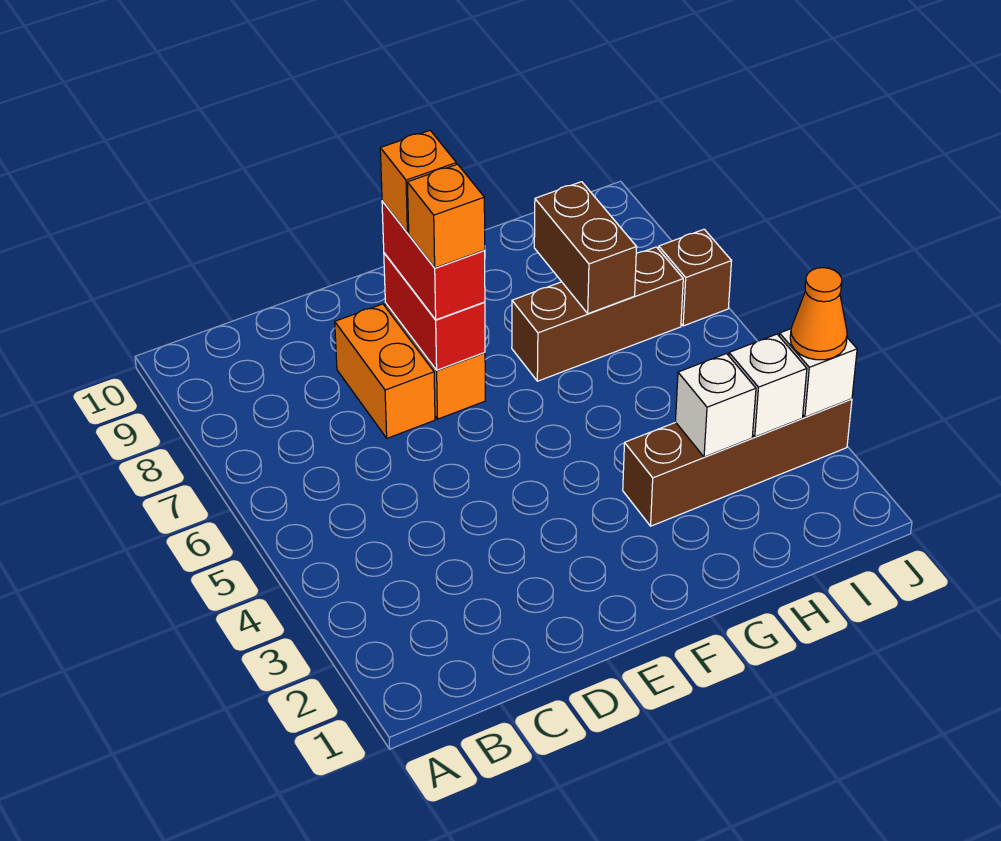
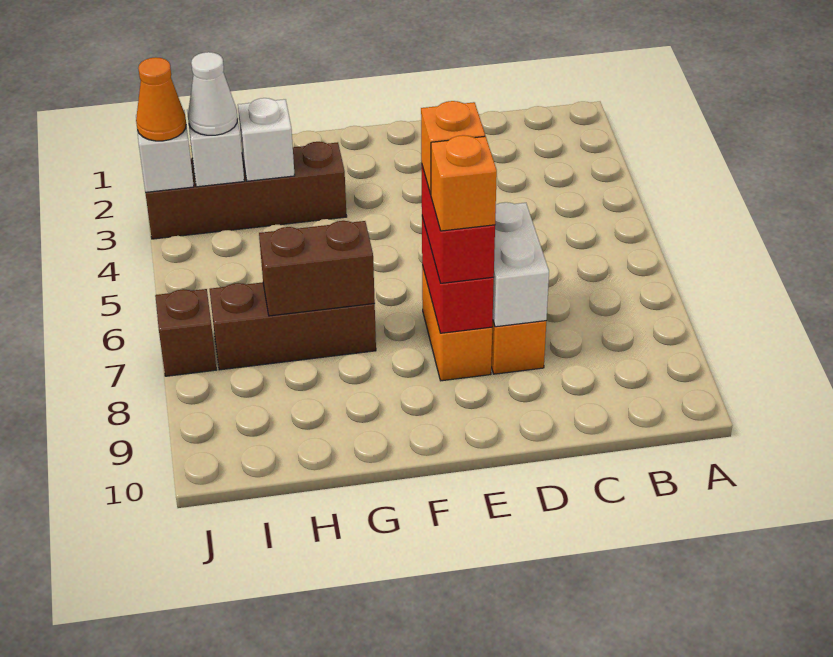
none -> white 1x2 brick [493,202,549,327]
brown 1x2 brick [534,182,637,314] -> brown 1x2 brick turned to [259,221,375,316]
none -> white 1x1 cone [188,52,238,135]

